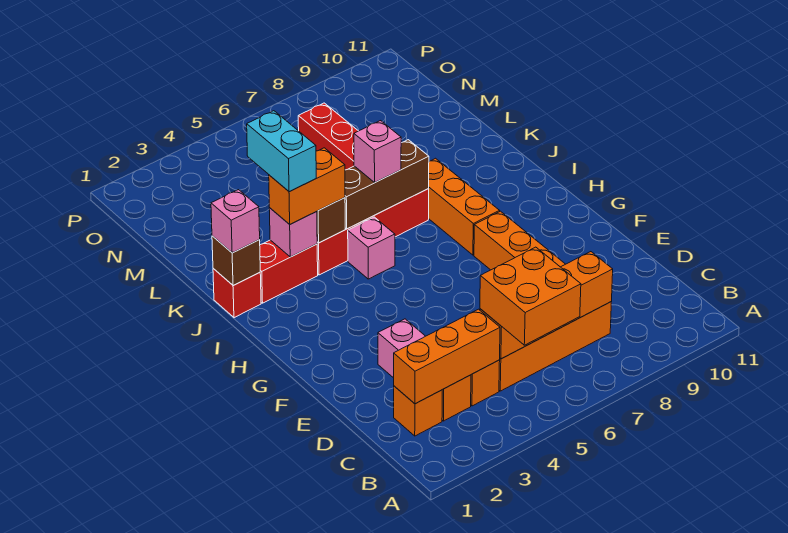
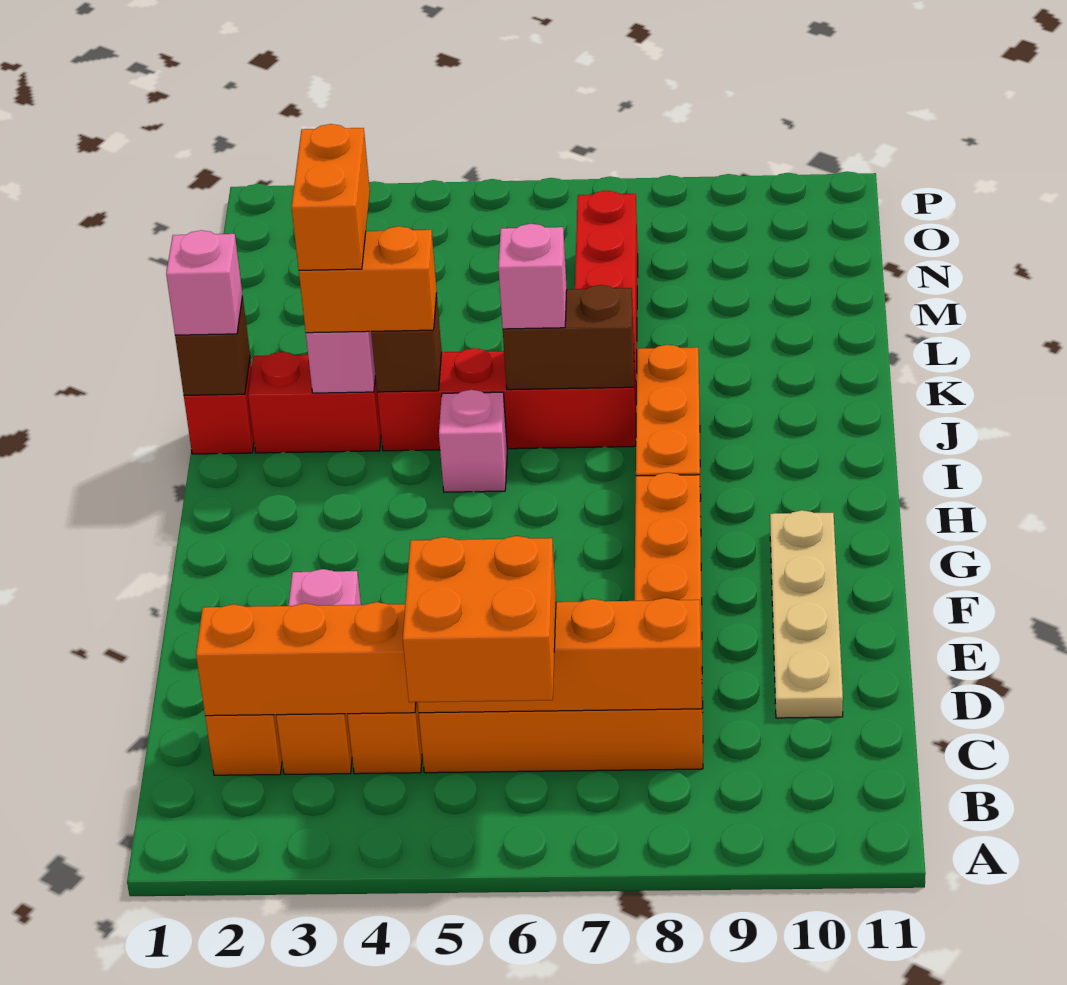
none -> tan 1x4 plate [770,510,843,718]
cyan 1x2 brick [247,111,316,192] -> orange 1x2 brick [292,124,370,270]
brown 1x3 brick [345,140,429,229] -> brown 1x2 brick [503,285,634,390]

